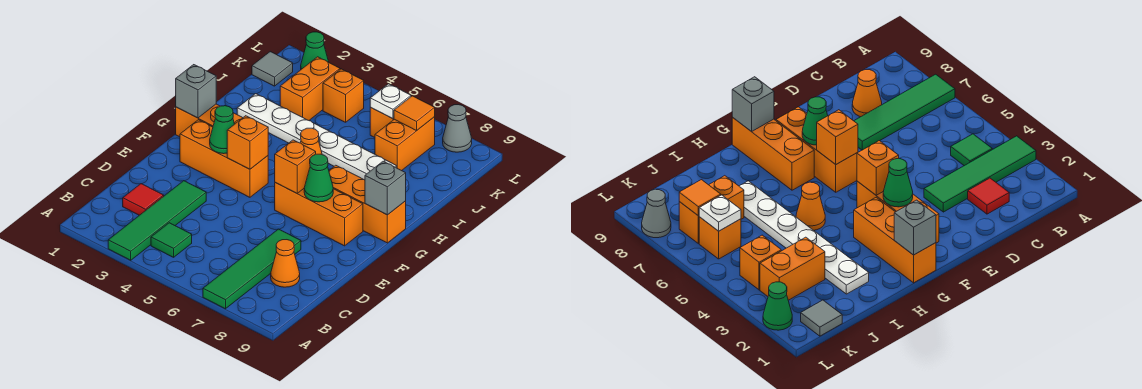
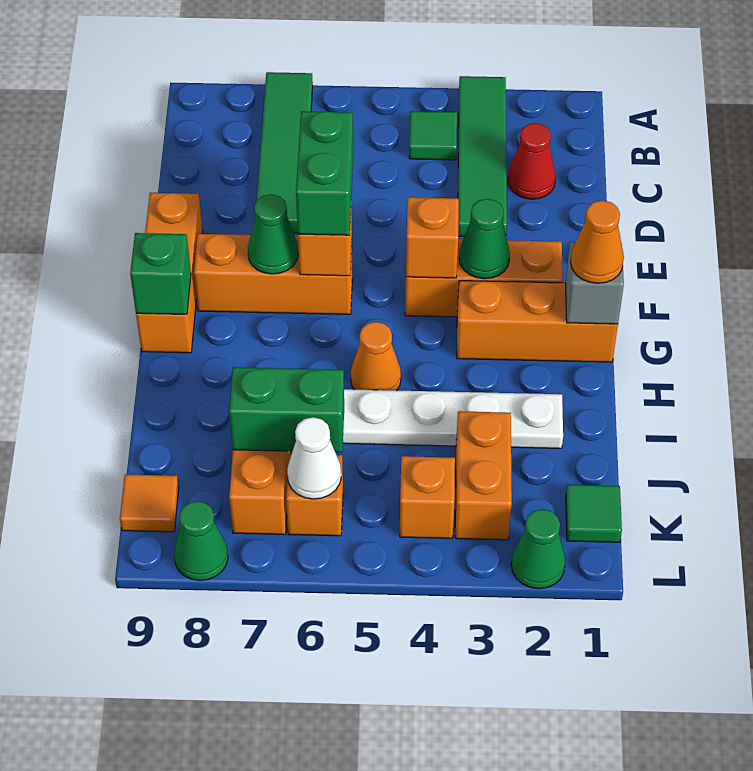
red 1x1 tile [123,184,164,215] -> red 1x1 cone [508,123,556,199]
orange 1x1 cone [271,240,300,287] -> orange 1x1 cone moved to [571,200,624,283]
none -> green 1x2 brick [296,111,353,235]
orange 1x3 brick [329,165,406,243] -> orange 1x3 brick turned to [136,193,203,353]
grey 1x1 brick [365,161,406,215] -> green 1x1 brick [130,233,191,314]
none -> green 1x2 brick [229,367,344,452]
grey 1x1 tile [252,52,293,86] -> green 1x1 tile [566,485,622,542]
white 1x1 plate [370,84,411,119] -> white 1x1 cone [287,417,341,499]
orange 1x1 tile [394,96,435,131] -> orange 1x1 tile moved to [120,474,179,532]
grey 1x1 cone [443,105,472,152] -> green 1x1 cone [174,501,228,581]

